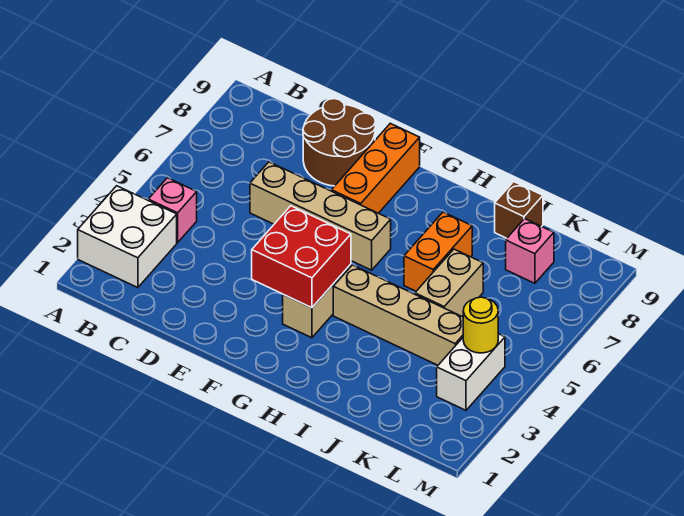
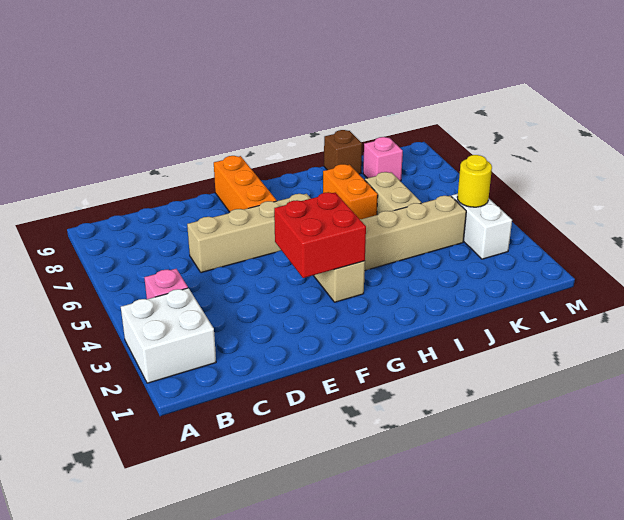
brown 2x2 round brick [303,99,376,186] -> none

